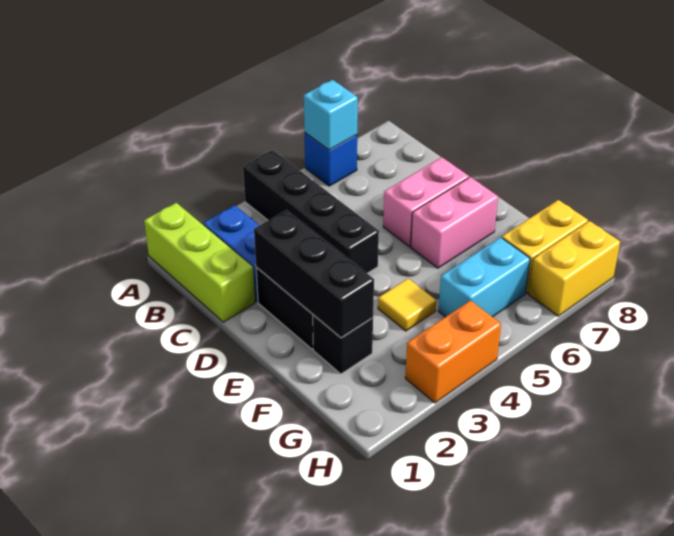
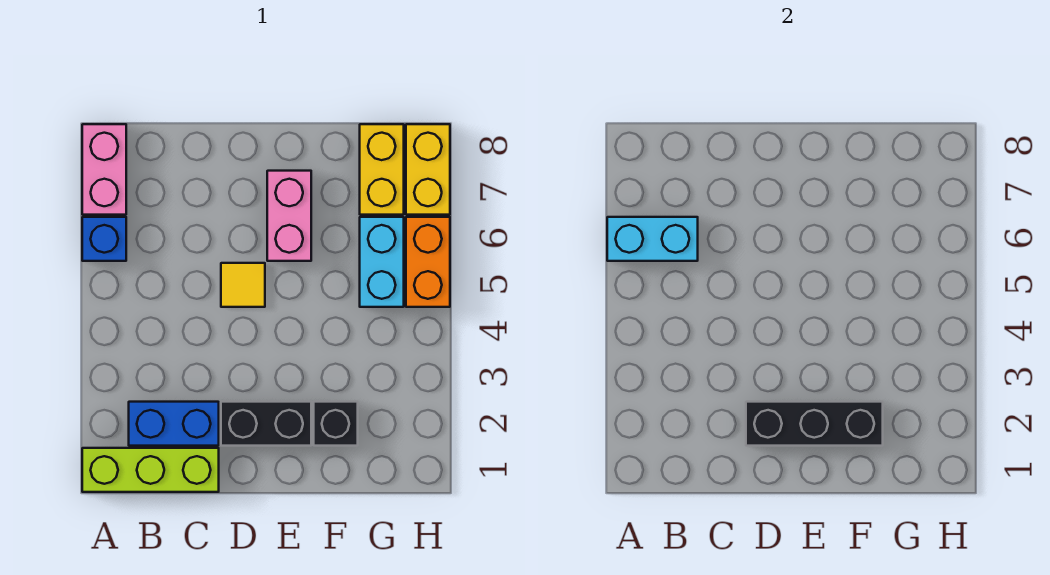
black 1x4 brick [243,150,379,273] -> none
cyan 1x1 brick [304,80,358,150] -> cyan 1x2 brick [607,217,698,261]
pink 1x2 brick [383,157,469,247] -> pink 1x2 brick moved to [82,124,126,215]
yellow 1x1 tile [378,279,436,331] -> yellow 1x1 tile moved to [221,263,265,307]
orange 1x2 brick [405,300,501,403] -> orange 1x2 brick moved to [406,217,450,307]

